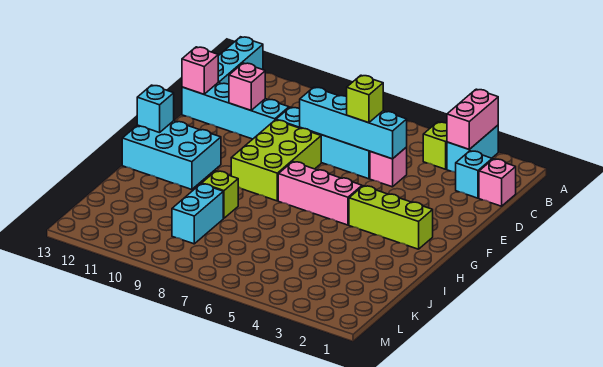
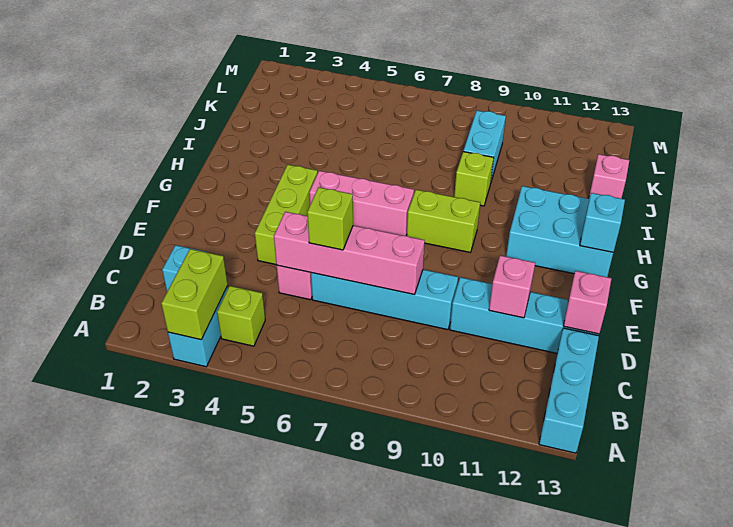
pink 1x2 brick [447,89,498,149] -> lime 1x2 brick [161,249,228,340]
pink 1x1 brick [479,159,516,206] -> pink 1x1 brick moved to [589,154,629,199]
cyan 1x4 brick [300,87,407,159] -> pink 1x4 brick [274,212,425,294]
lime 2x3 brick [231,120,321,201] -> lime 1x2 brick [407,190,480,252]
lime 1x3 brick [349,186,433,249] -> lime 1x3 brick turned to [255,165,318,264]

